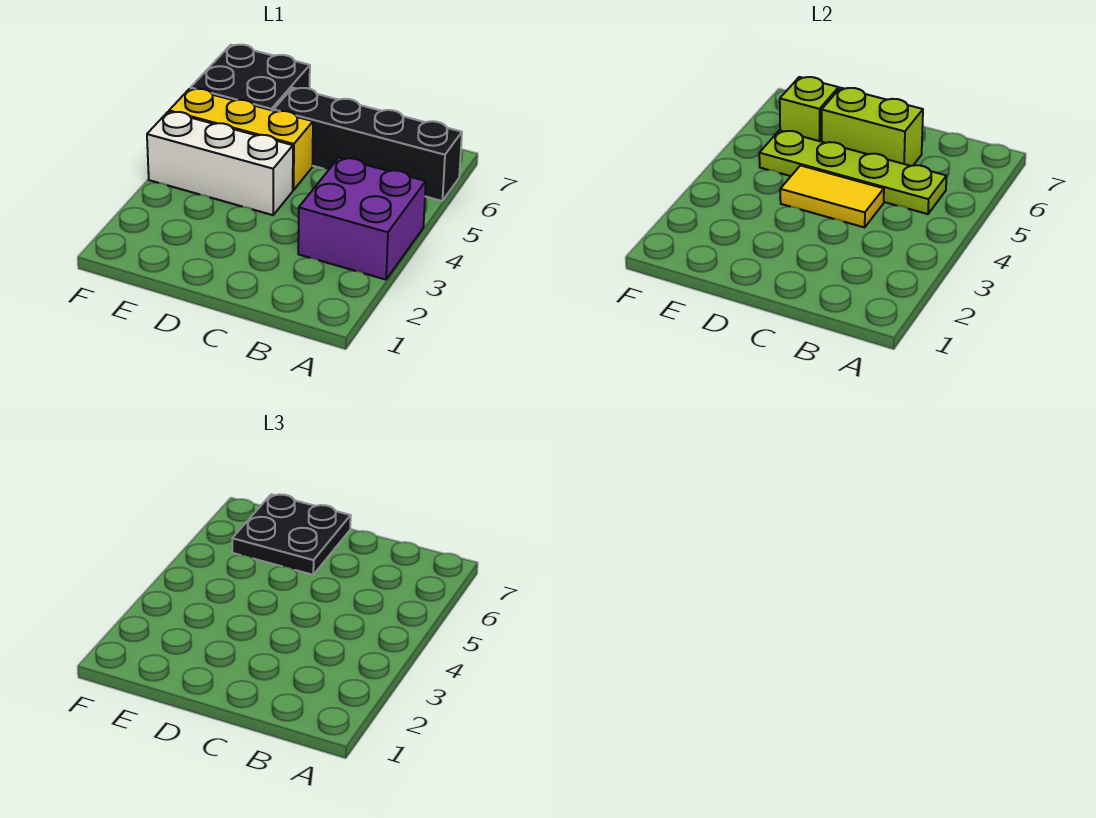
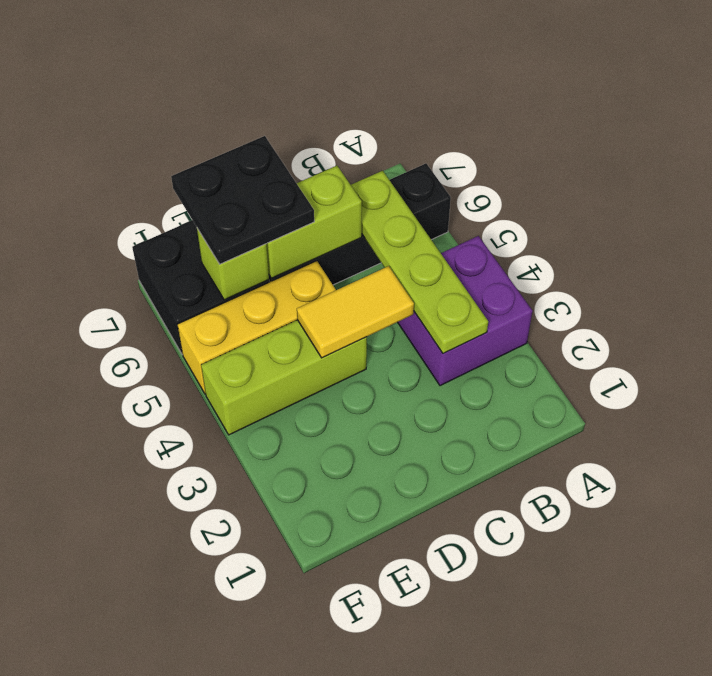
lime 1x4 plate [759,130,947,214] -> lime 1x4 plate turned to [351,171,488,354]
white 1x3 brick [147,112,293,215] -> lime 1x3 brick [201,320,367,435]

